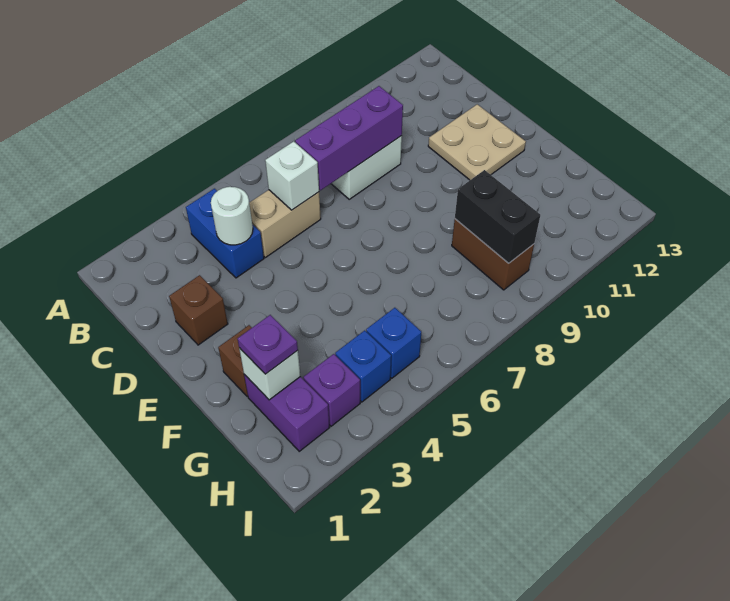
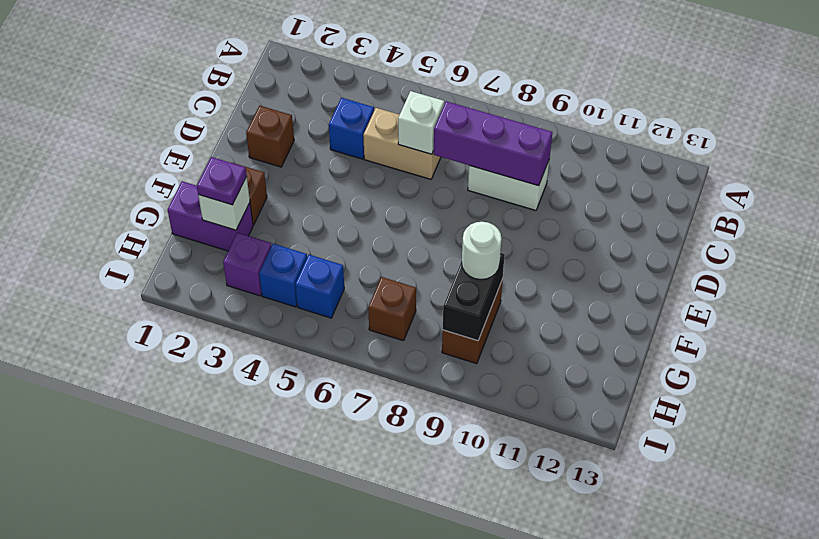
blue 1x2 brick [186,189,264,278] -> blue 1x1 brick [329,98,374,159]
white 1x1 round brick [211,187,253,245] -> white 1x1 round brick moved to [462,222,502,280]
tan 2x2 plate [428,104,526,180] -> none
purple 1x2 brick [244,374,329,451] -> purple 1x2 brick turned to [168,181,253,251]
none -> brown 1x1 brick [368,277,416,341]

